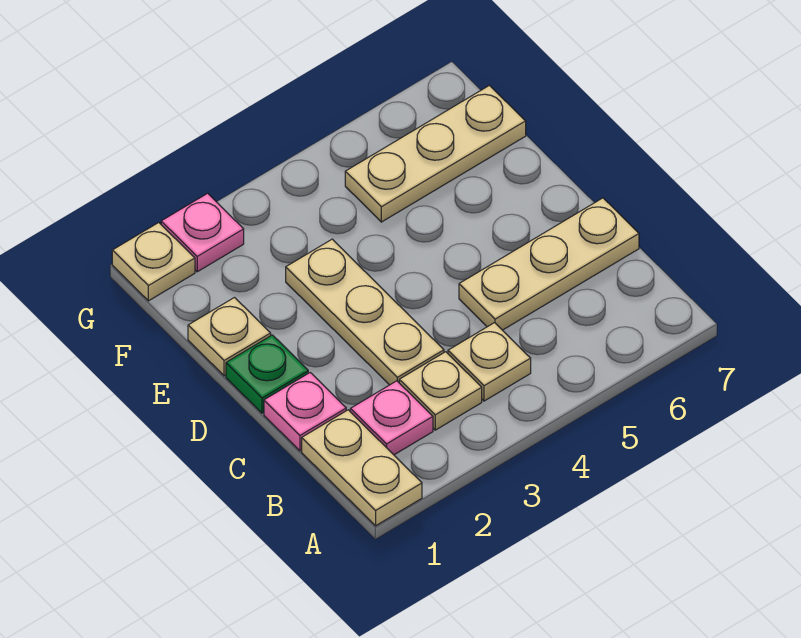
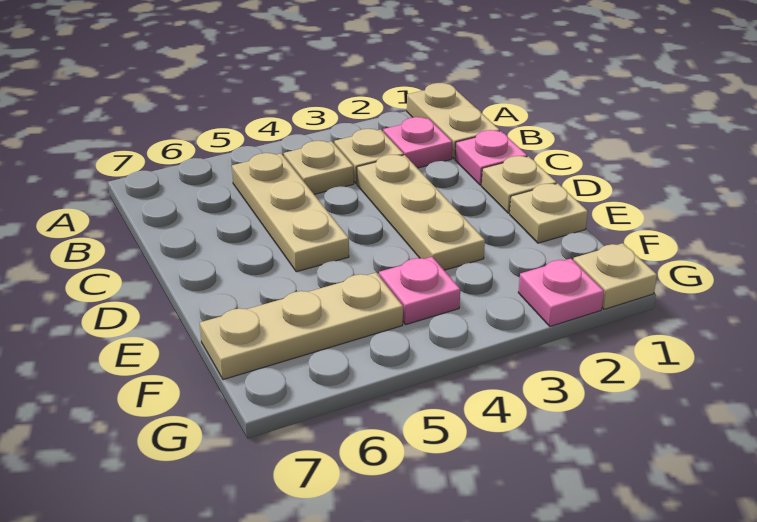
tan 1x3 plate [459,198,639,330] -> tan 1x3 plate turned to [232,153,349,272]
green 1x1 plate [226,335,308,413] -> tan 1x1 plate [481,156,557,213]
none -> pink 1x1 plate [379,257,460,325]

